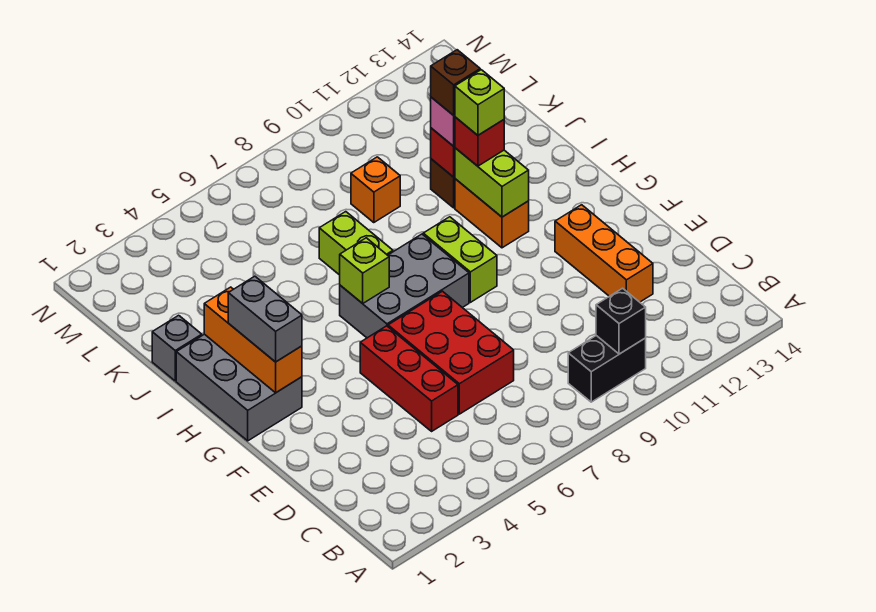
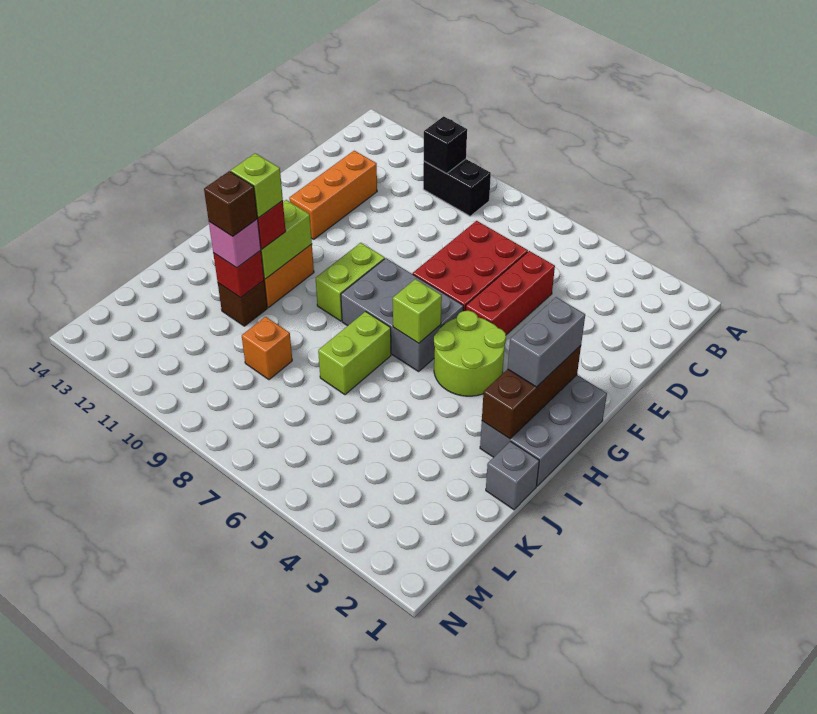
orange 1x3 brick [204,287,302,393] -> brown 1x3 brick [482,346,581,439]
none -> lime 2x2 round brick [434,311,506,396]

